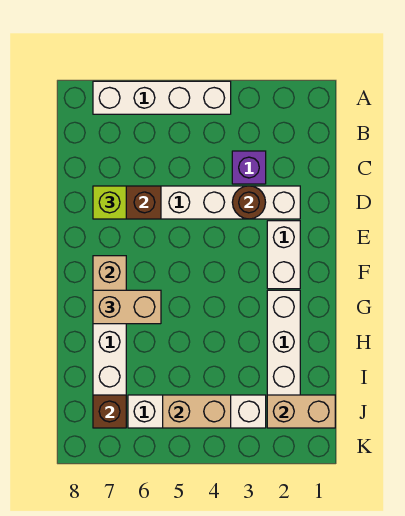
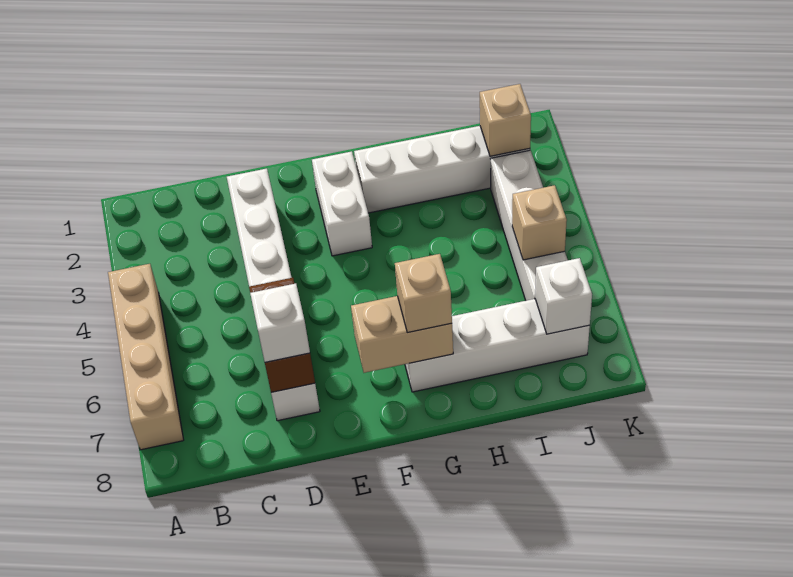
white 1x4 brick [93,81,231,114] -> tan 1x4 brick [108,264,183,450]
purple 1x1 brick [232,151,266,184] -> none
brown 1x1 round brick [232,186,266,219] -> none
lime 1x1 brick [93,186,126,219] -> white 1x1 brick [250,283,310,362]
white 1x2 brick [267,221,300,289] -> white 1x2 brick turned to [312,151,372,256]
tan 1x2 brick [93,290,161,324] -> tan 1x1 brick [395,254,452,332]
tan 1x2 brick [267,395,335,428] -> tan 1x1 brick [480,84,531,156]
tan 1x2 brick [163,395,231,428] -> tan 1x1 brick [512,185,567,260]
brown 1x1 brick [93,395,126,428] -> white 1x1 brick [535,258,592,334]

